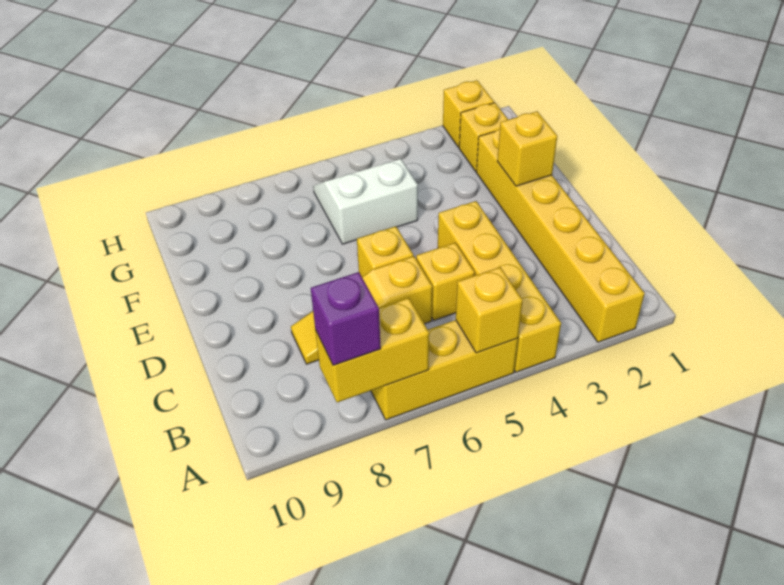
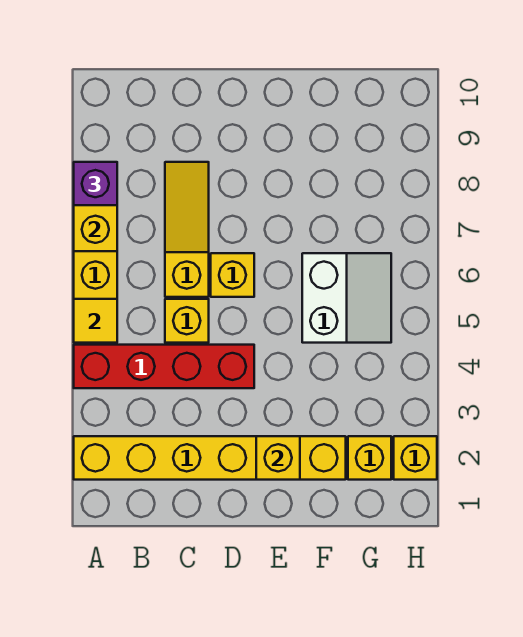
yellow 1x4 brick [438,201,561,372] -> red 1x4 brick [74,345,254,388]
yellow 1x1 brick [456,267,523,353] -> yellow 1x1 tile [74,299,117,343]

